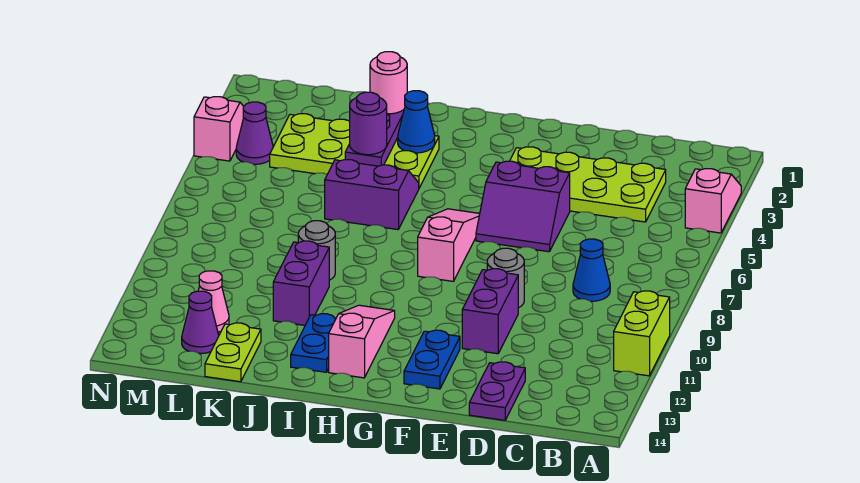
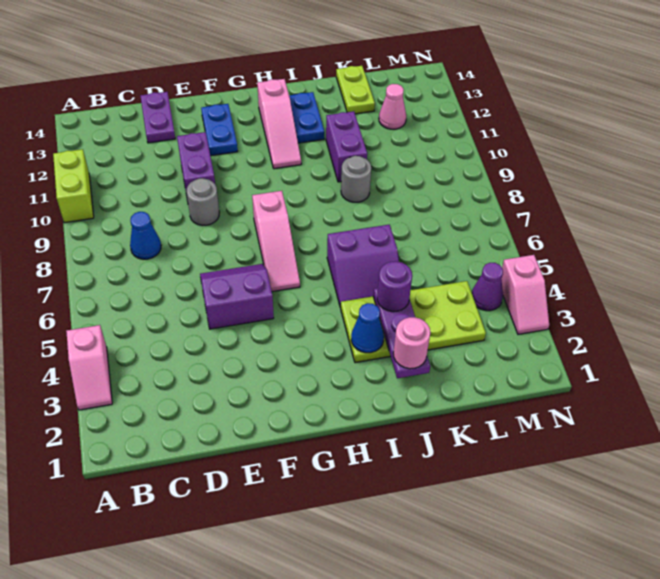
lime 2x4 plate [510,147,666,222] -> none
purple 1x1 cone [182,291,219,354] -> none

